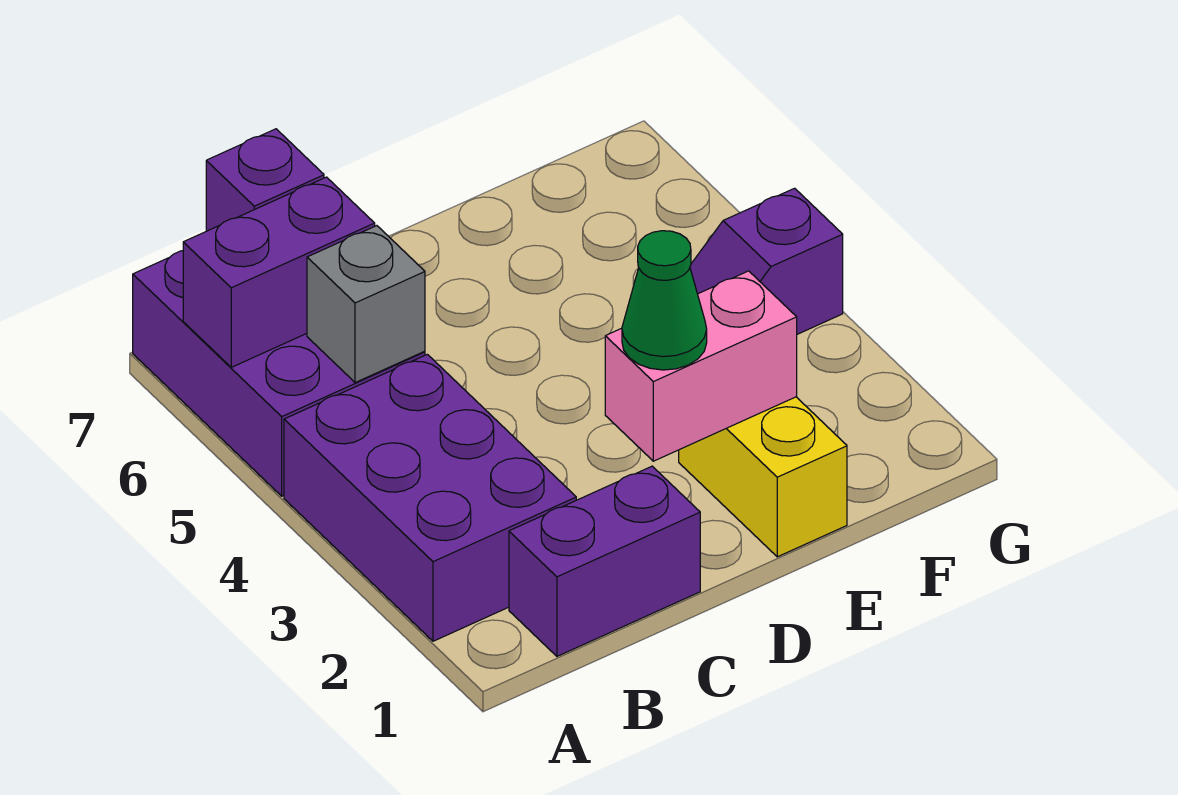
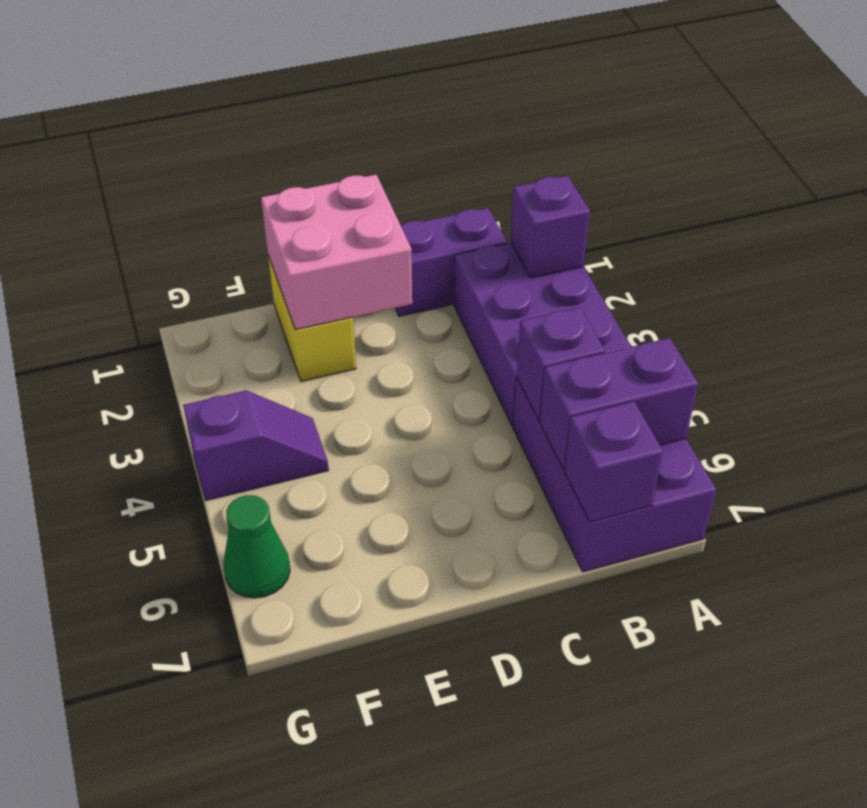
none -> purple 1x1 brick [511,176,590,278]
grey 1x1 brick [307,226,425,383] -> purple 1x1 brick [516,308,605,420]
pink 1x2 brick [605,271,797,461] -> pink 2x2 brick [261,175,412,330]
green 1x1 cone [622,231,707,370] -> green 1x1 cone moved to [224,495,290,598]

